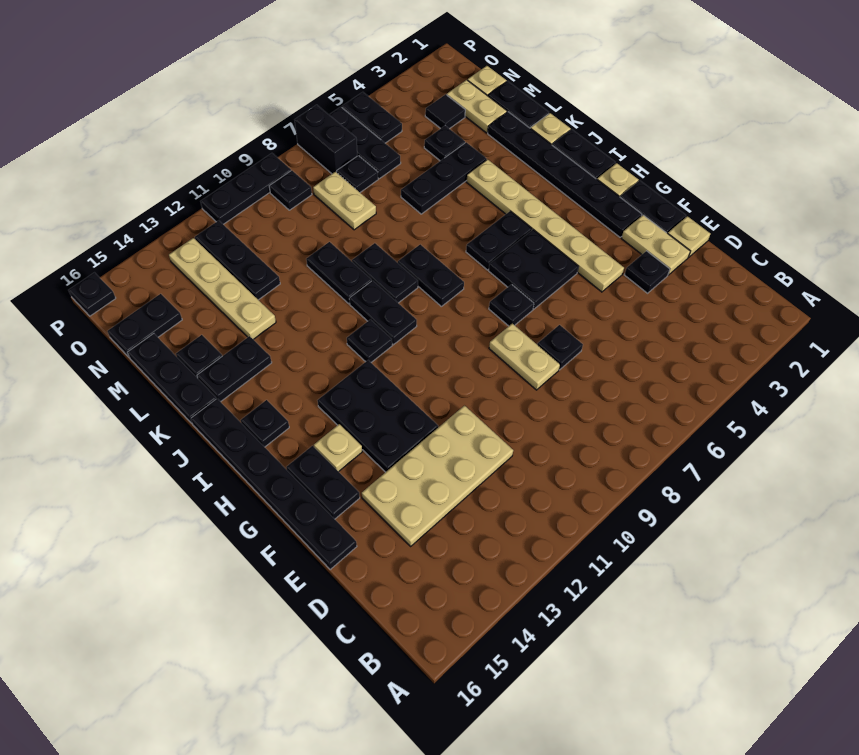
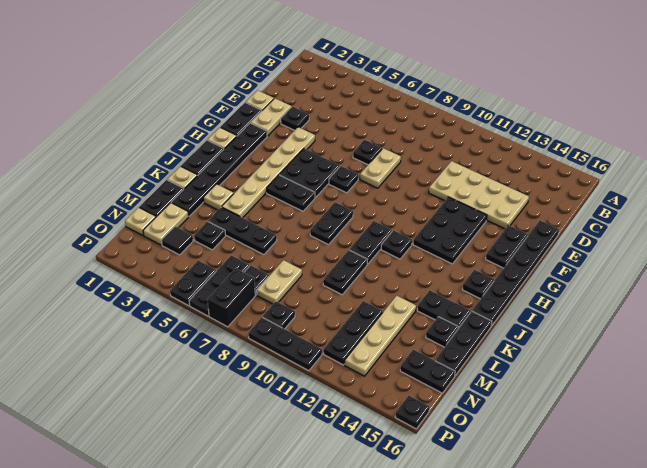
tan 1x1 plate [314,424,362,472] -> tan 1x1 plate moved to [203,184,234,210]
black 1x2 plate [352,243,418,303] -> none

